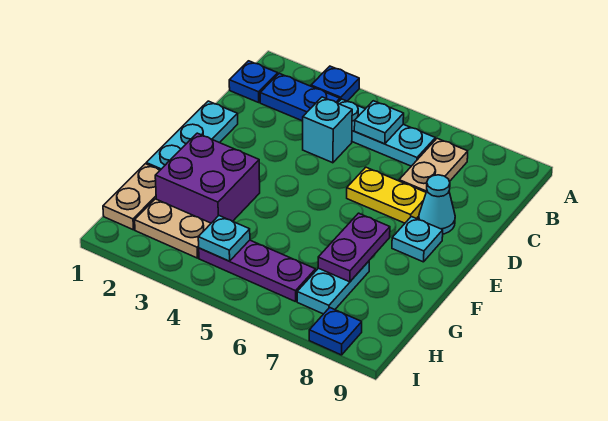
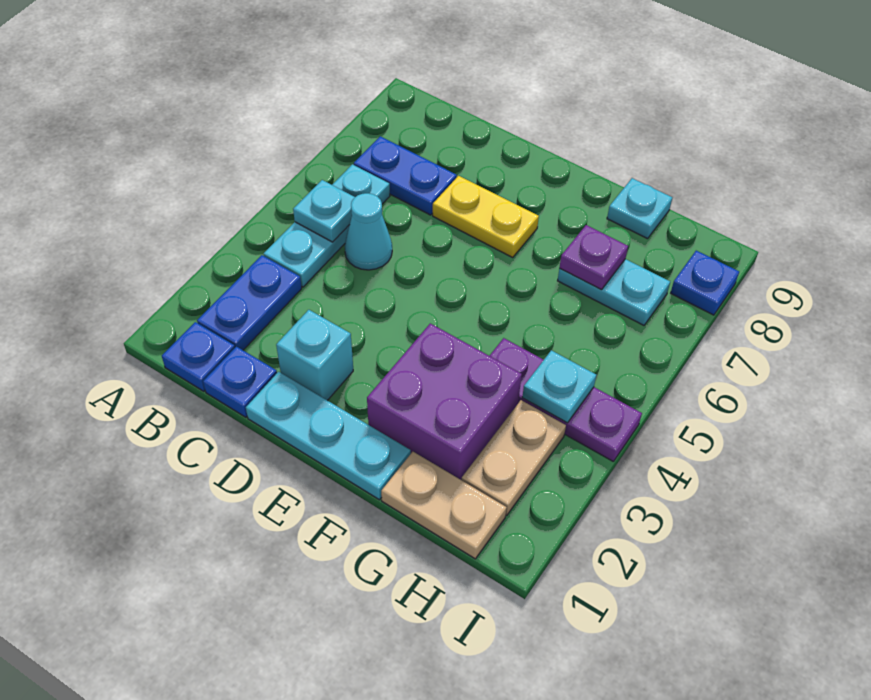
blue 1x1 plate [311,66,359,101] -> blue 1x1 plate moved to [203,346,277,417]
tan 1x2 plate [399,138,468,192] -> blue 1x2 plate [354,136,457,215]
cyan 1x1 brick [303,97,352,163] -> cyan 1x1 brick moved to [276,310,353,400]
yellow 1x2 plate [347,167,426,223] -> yellow 1x2 plate turned to [433,176,539,257]
cyan 1x1 cone [419,175,455,234] -> cyan 1x1 cone moved to [345,193,392,270]
cyan 1x1 plate [392,217,443,262] -> cyan 1x1 plate moved to [607,178,672,239]
purple 1x2 plate [318,213,390,282] -> purple 1x1 plate [559,225,628,290]
purple 1x3 plate [199,240,316,302] -> purple 1x3 plate turned to [490,338,642,462]

